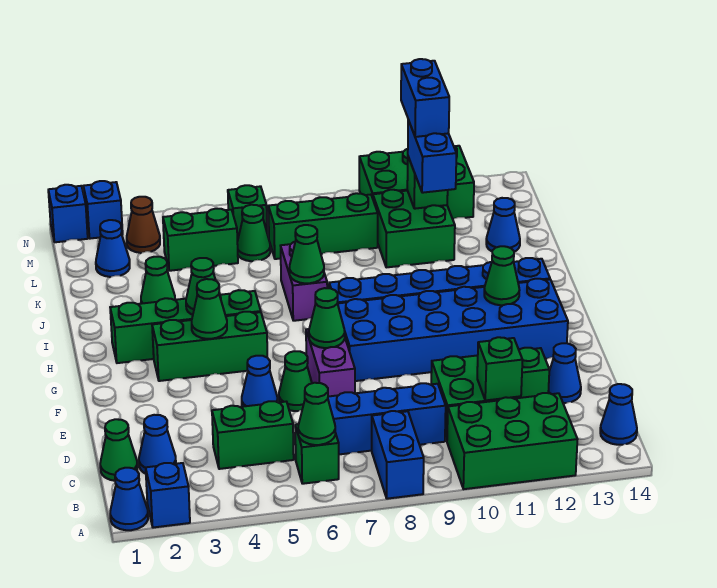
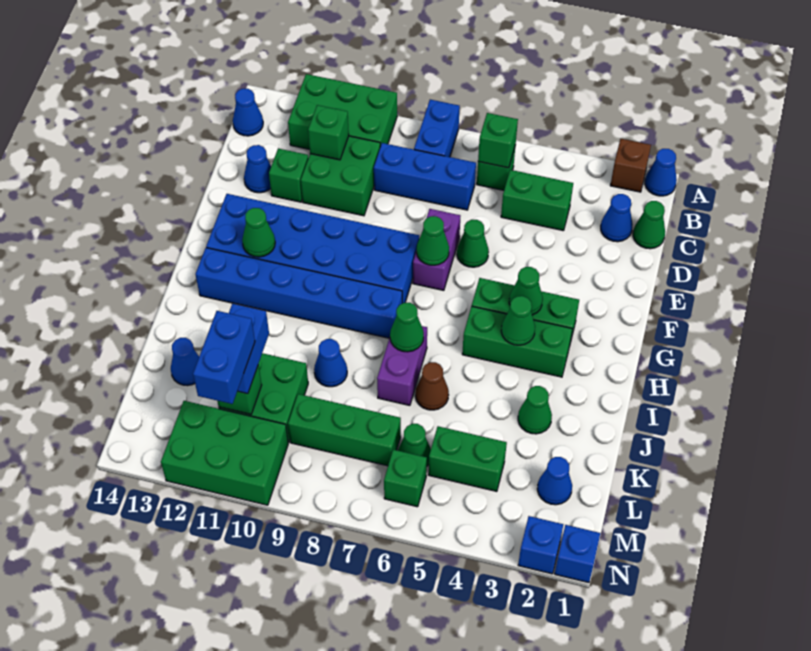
blue 1x1 brick [146,463,190,528] -> brown 1x1 brick [610,139,651,192]
green 1x1 cone [298,383,335,445] -> green 1x1 brick [478,113,518,168]
blue 1x1 cone [242,356,277,407] -> blue 1x1 cone moved to [314,339,347,387]
green 1x4 brick [110,290,261,363] -> green 1x3 brick [462,306,572,377]
brown 1x1 cone [127,197,160,253] -> brown 1x1 cone moved to [415,362,449,410]

